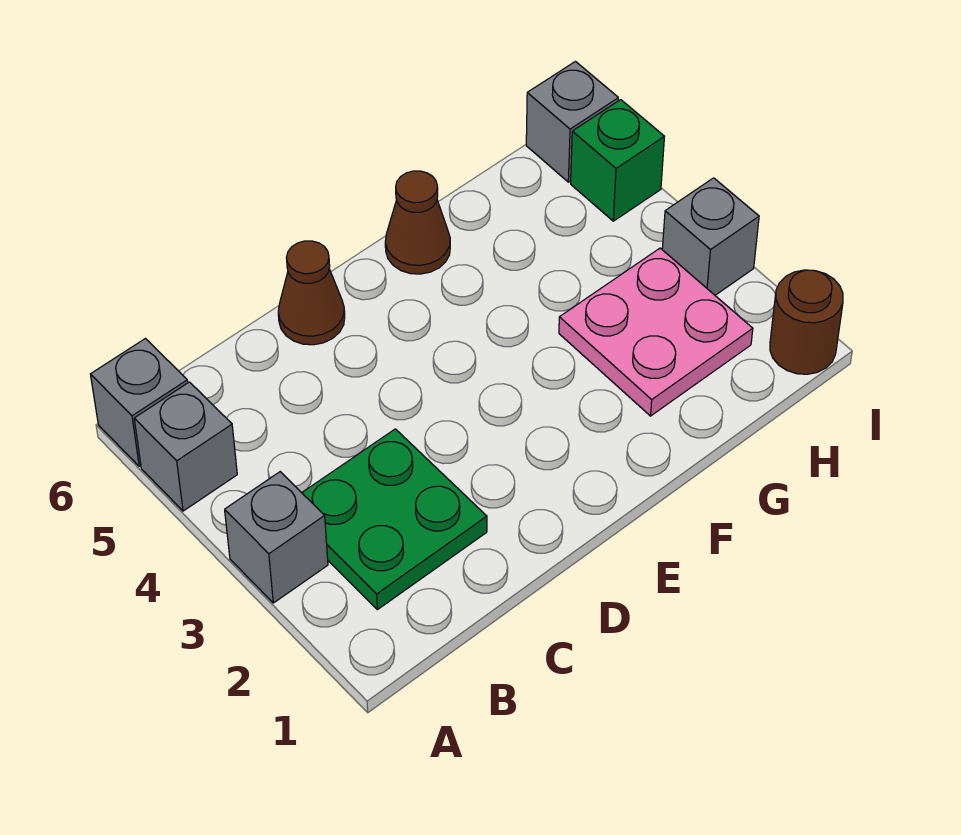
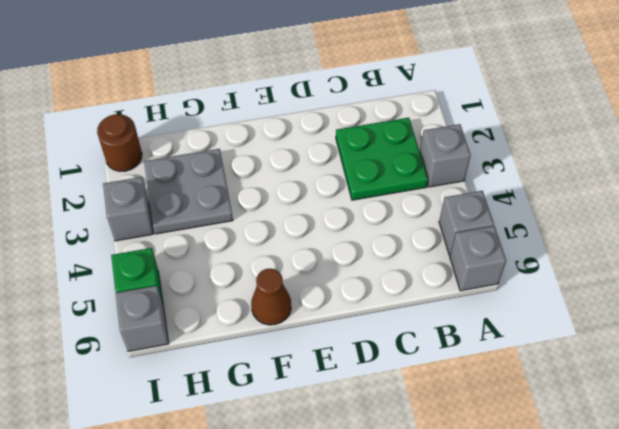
brown 1x1 cone [278,241,345,345] -> none
pink 2x2 plate [559,248,753,416] -> grey 2x2 plate [144,149,233,234]

